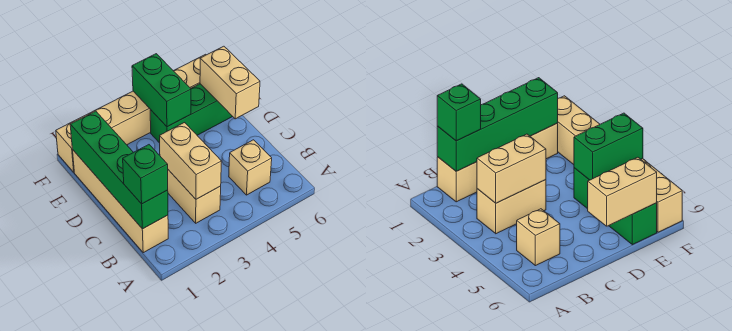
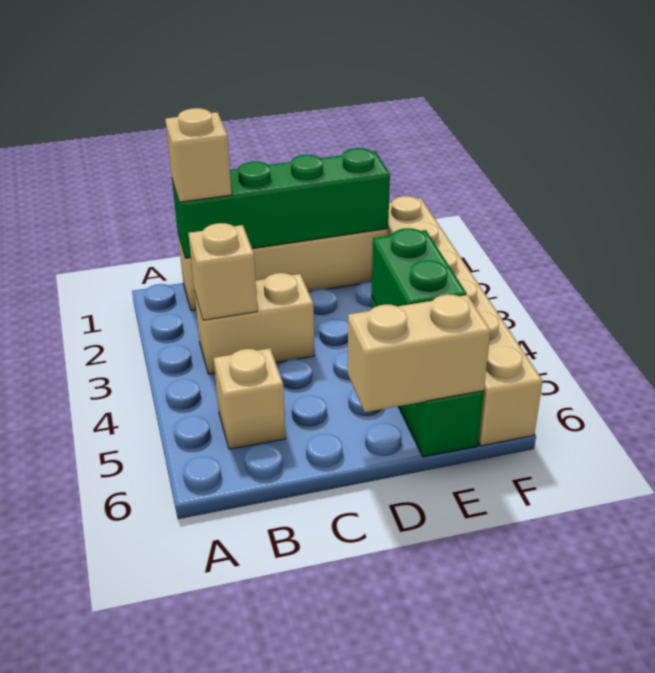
green 1x1 brick [123,145,168,204] -> tan 1x1 brick [165,108,232,202]
tan 1x2 brick [160,123,221,199] -> tan 1x1 brick [189,223,257,320]
green 1x2 brick [132,54,191,127] -> green 1x2 brick turned to [372,228,467,306]

